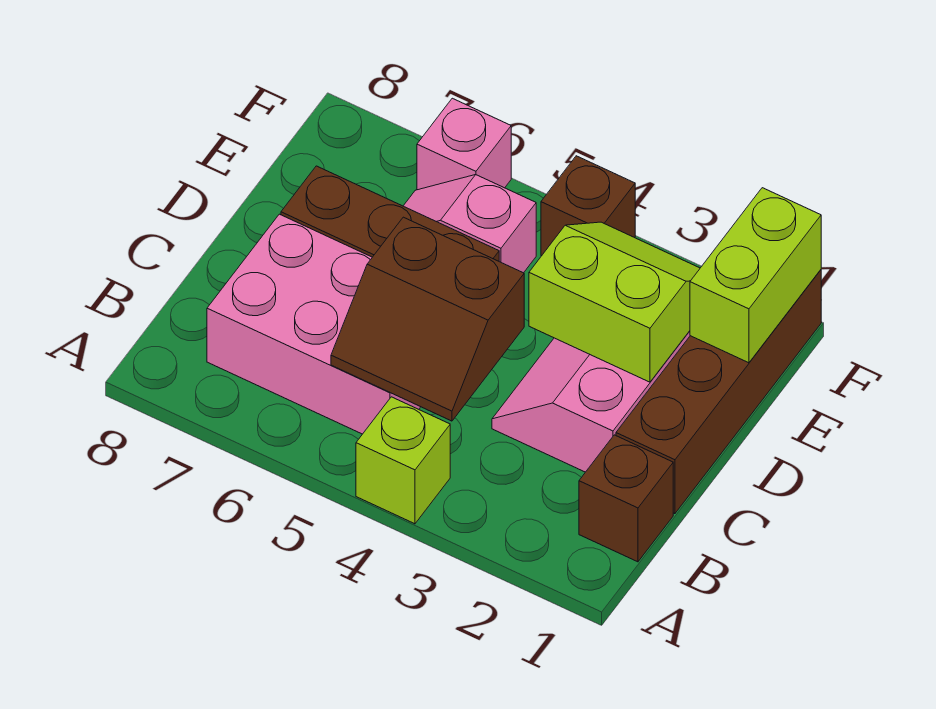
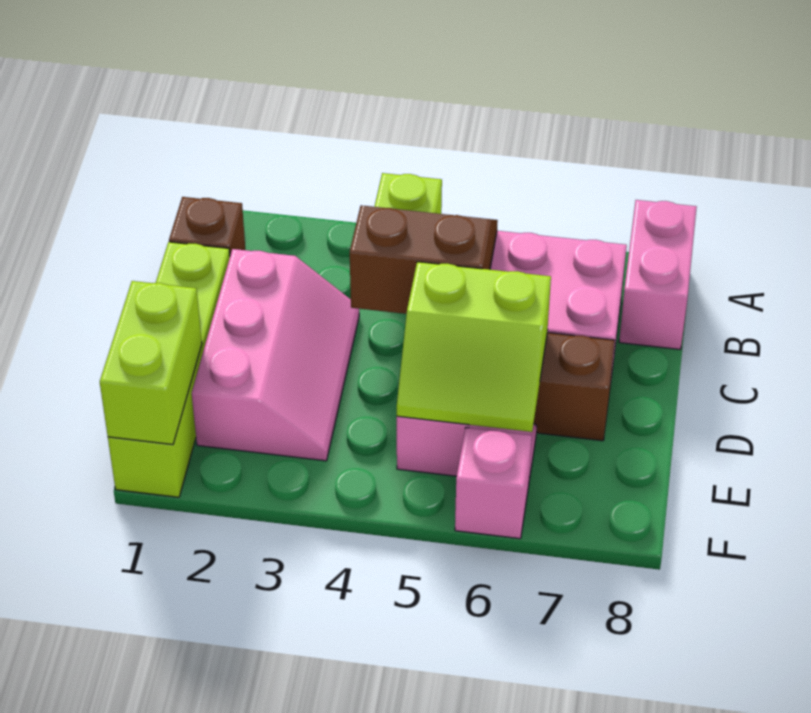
none -> pink 1x2 brick [619,200,697,350]
brown 1x4 brick [616,270,821,514] -> lime 1x4 brick [108,242,230,497]
lime 2x2 slope [529,222,700,382] -> lime 2x2 slope moved to [397,262,551,432]
brown 1x1 brick [541,156,635,256] -> none

